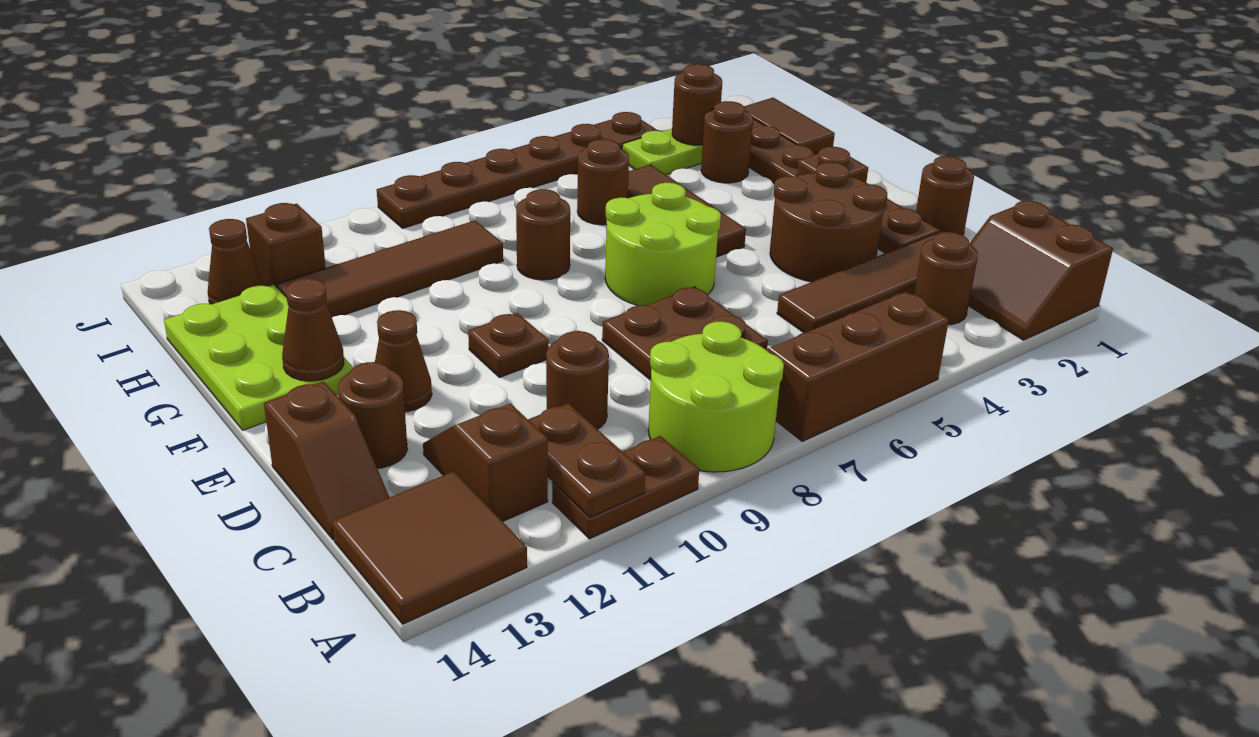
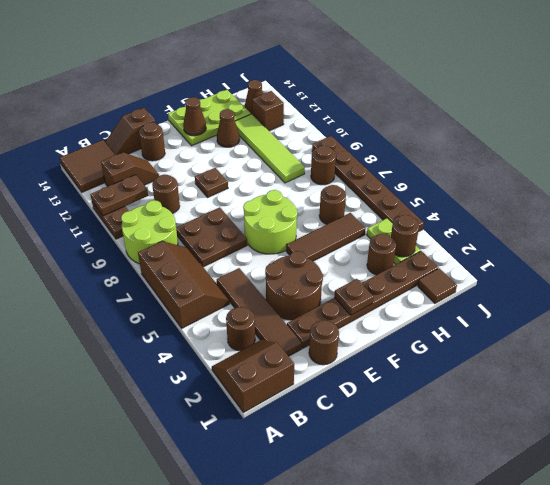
brown 1x1 cone [375,310,432,412] -> brown 1x1 cone moved to [217,109,240,147]
brown 1x1 round brick [516,189,570,280] -> brown 1x1 round brick moved to [311,146,336,185]
brown 1x2 tile [744,98,835,155] -> brown 1x1 tile [418,268,457,303]
brown 1x4 tile [276,221,503,317] -> lime 1x4 tile [235,114,305,183]

